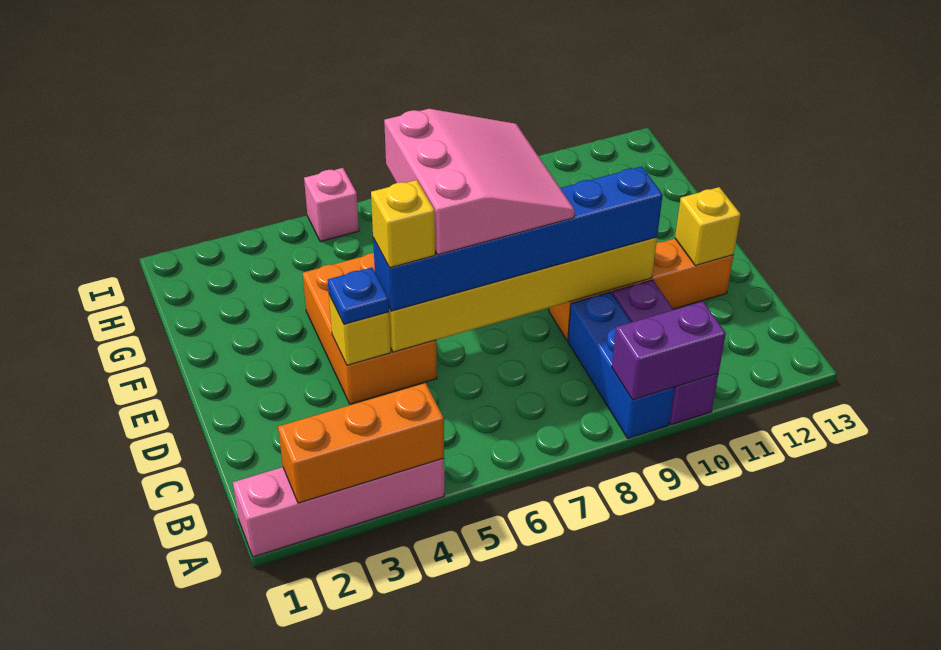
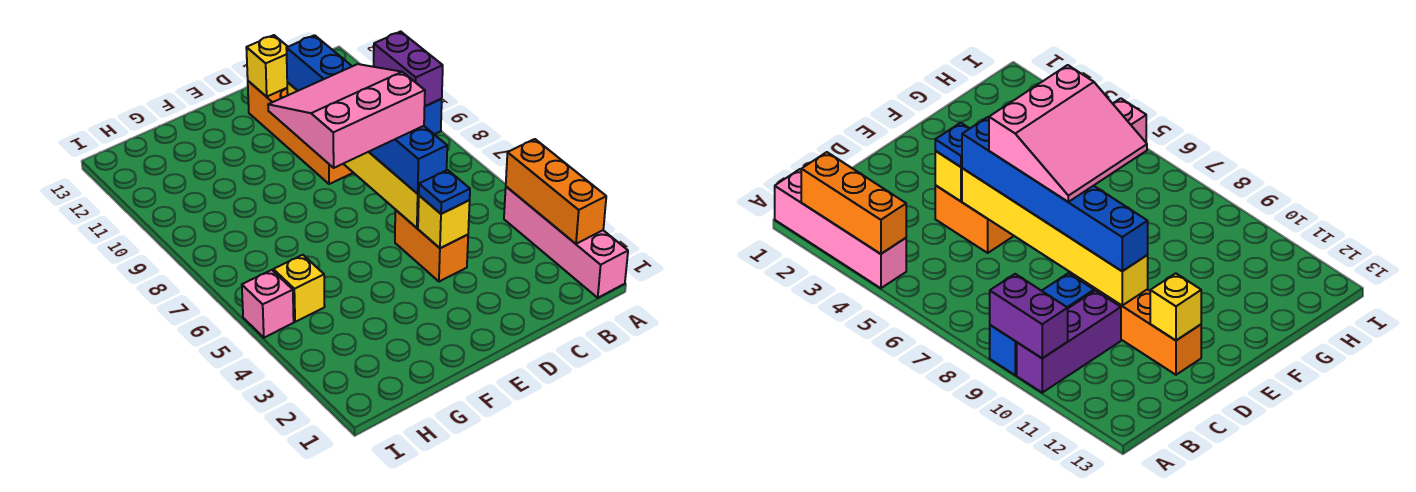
orange 2x3 brick [303,253,437,404] -> orange 1x2 brick [395,210,468,282]
yellow 1x1 brick [371,180,435,268] -> yellow 1x1 brick moved to [273,255,325,322]

